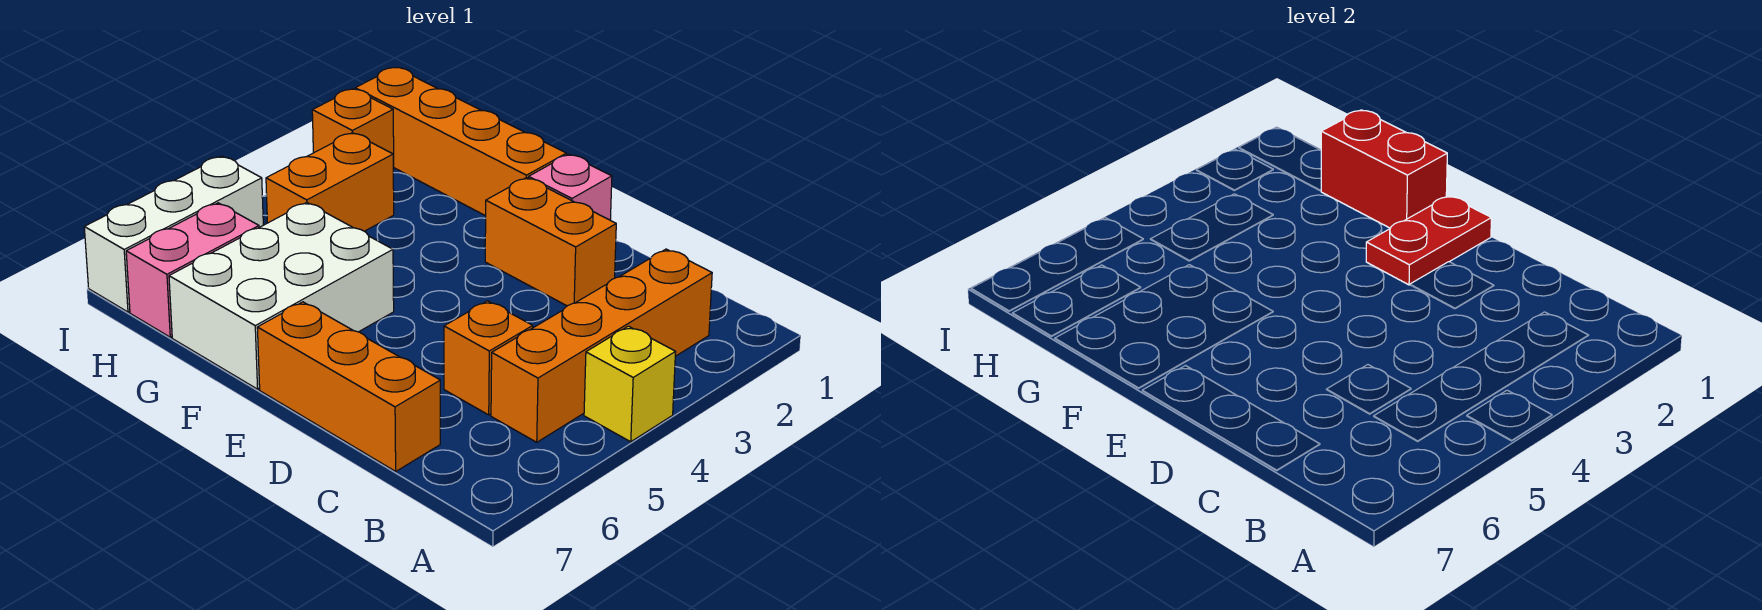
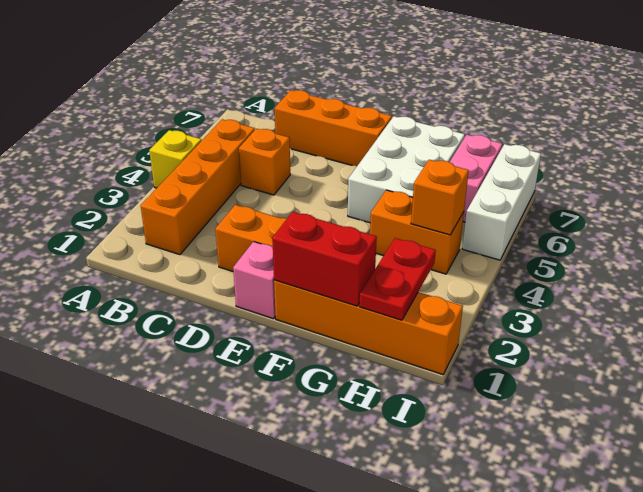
red 1x2 plate [1366,196,1492,285] -> red 1x2 plate moved to [360,238,436,320]
orange 1x2 brick [266,133,394,231] -> orange 1x2 brick turned to [370,190,464,274]
orange 1x1 brick [312,89,394,170] -> orange 1x1 brick moved to [411,160,469,235]

